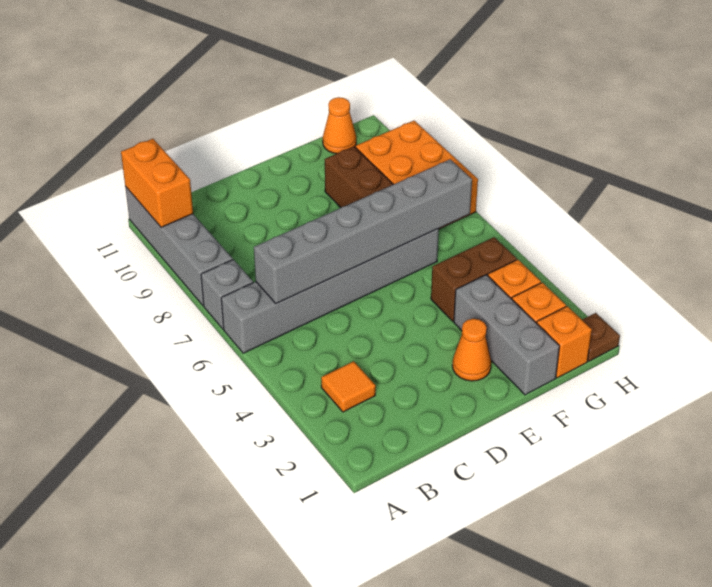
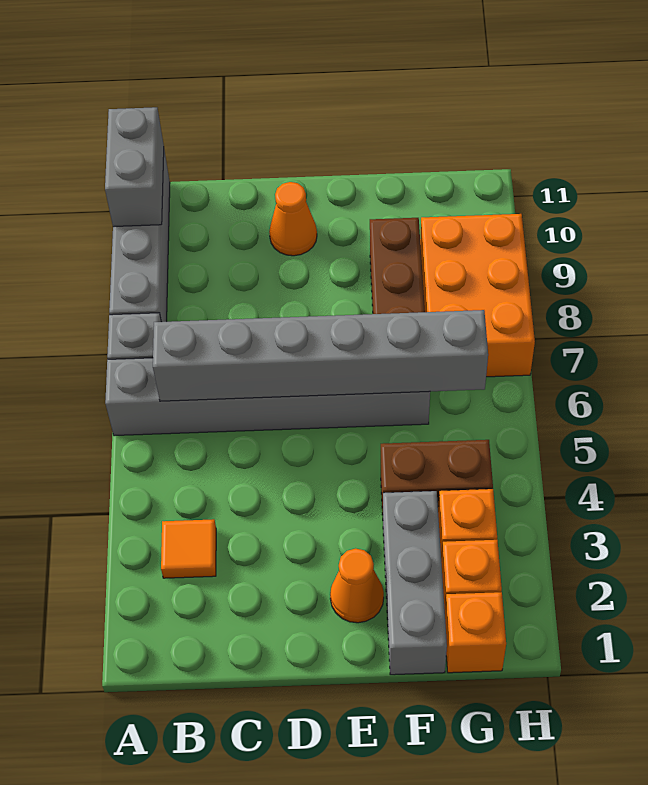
orange 1x2 brick [121,139,193,227] -> grey 1x2 brick [105,107,164,227]
orange 1x1 cone [323,97,356,154] -> orange 1x1 cone moved to [269,182,317,256]
brown 1x1 plate [582,313,620,361] -> none

